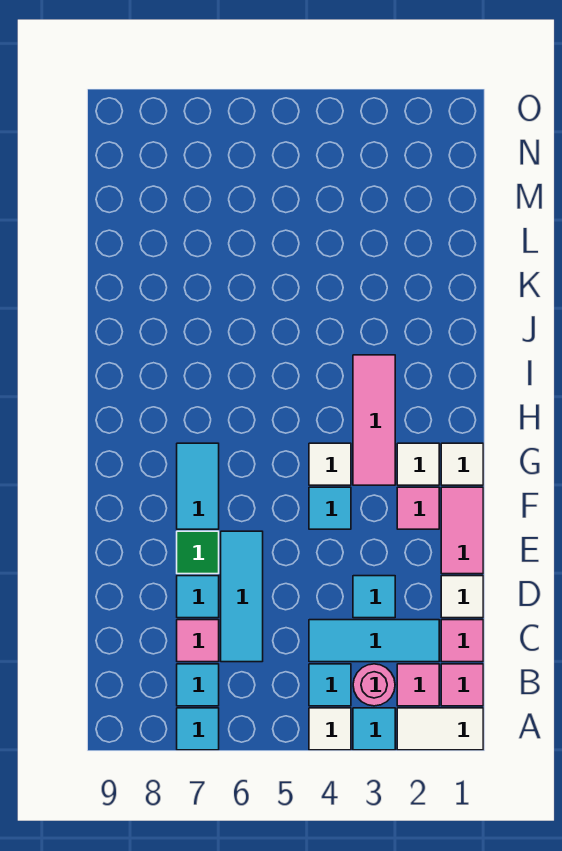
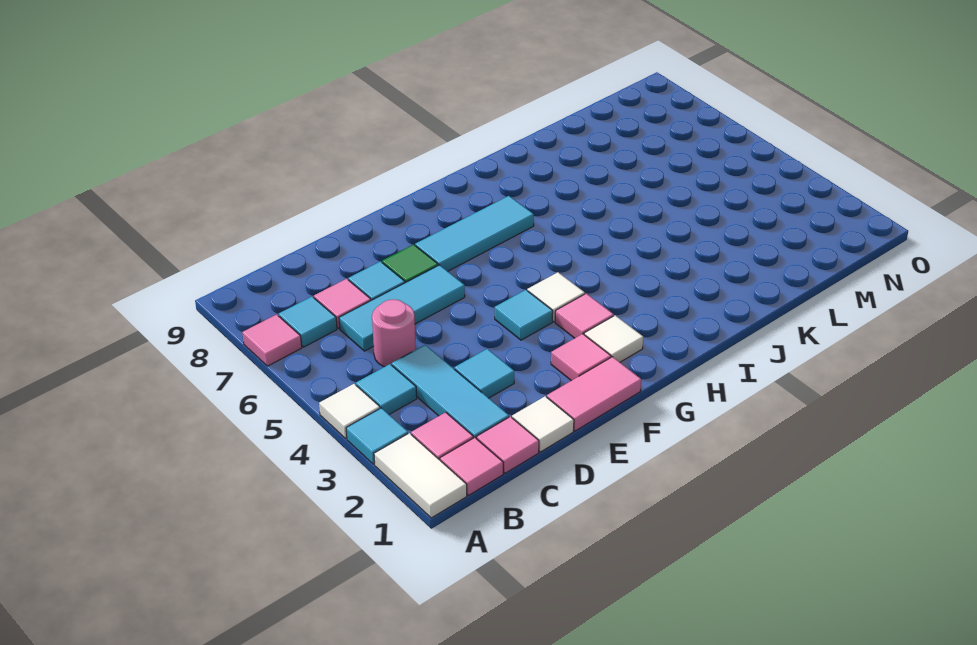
cyan 1x1 tile [177,708,219,750] -> pink 1x1 tile [242,315,302,366]
pink 1x1 round brick [353,664,395,706] -> pink 1x1 round brick moved to [372,300,416,367]
cyan 1x2 tile [177,443,219,529] -> cyan 1x3 tile [415,196,534,271]
white 1x1 tile [441,443,483,485] -> none
pink 1x3 tile [353,355,395,485] -> pink 1x1 tile [555,294,614,338]

